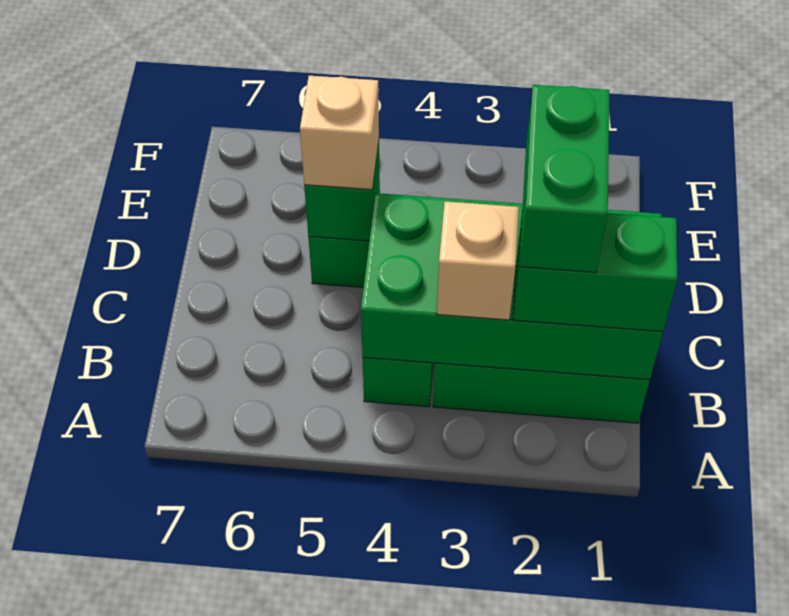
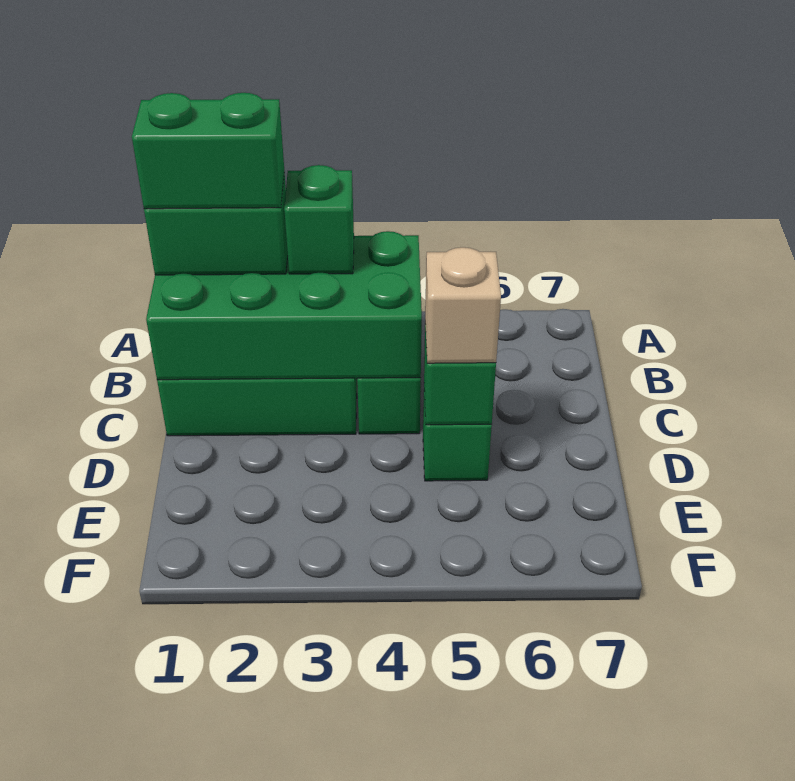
green 1x2 brick [519,85,609,272] -> green 1x2 brick turned to [132,93,284,209]
tan 1x1 brick [437,201,519,320] -> green 1x1 brick [284,165,354,274]

